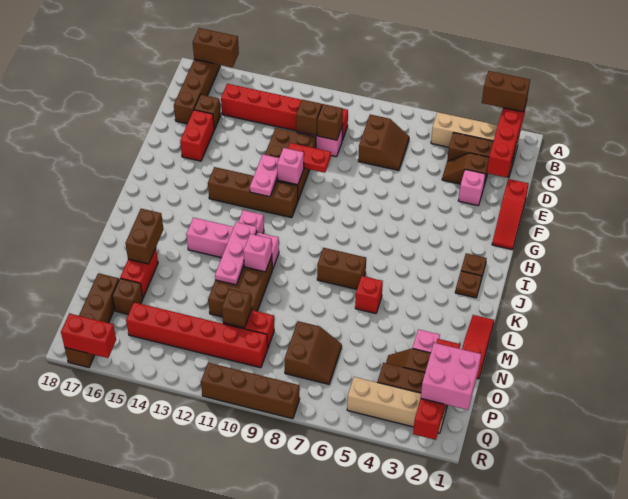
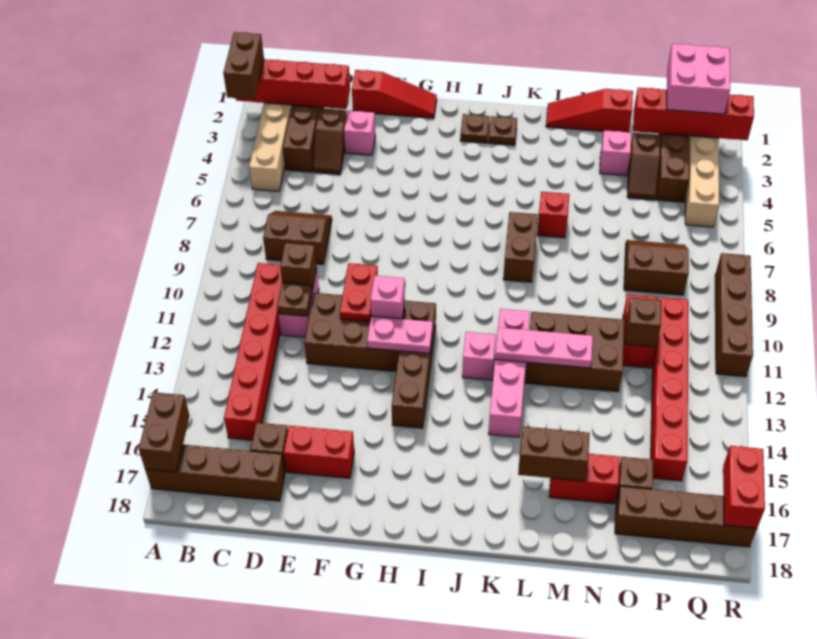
brown 1x1 brick [296,100,322,136] -> brown 1x1 plate [277,283,312,316]
pink 1x1 brick [244,234,272,272] -> none

